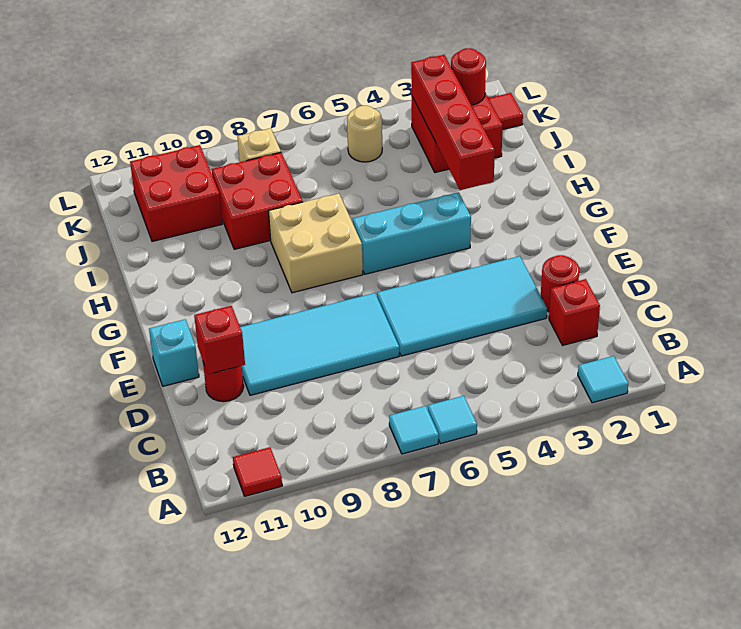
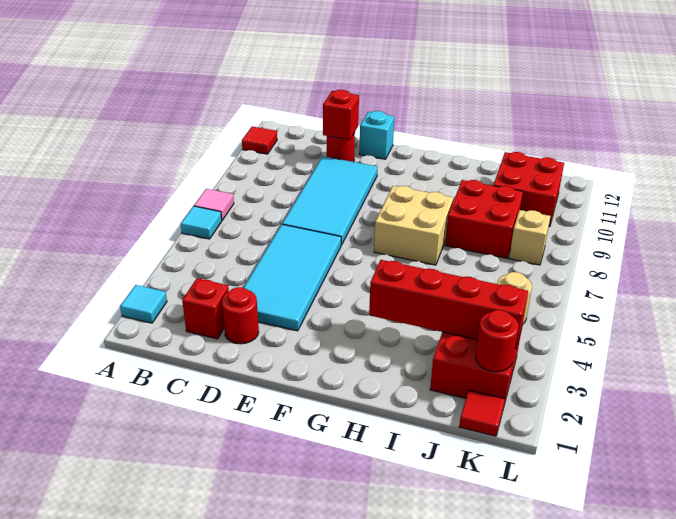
cyan 1x1 tile [389,406,439,454] -> pink 1x1 tile [194,189,234,220]
cyan 1x3 brick [353,192,471,274] -> none

